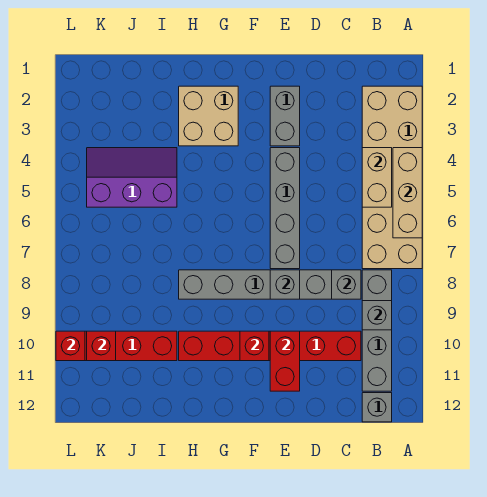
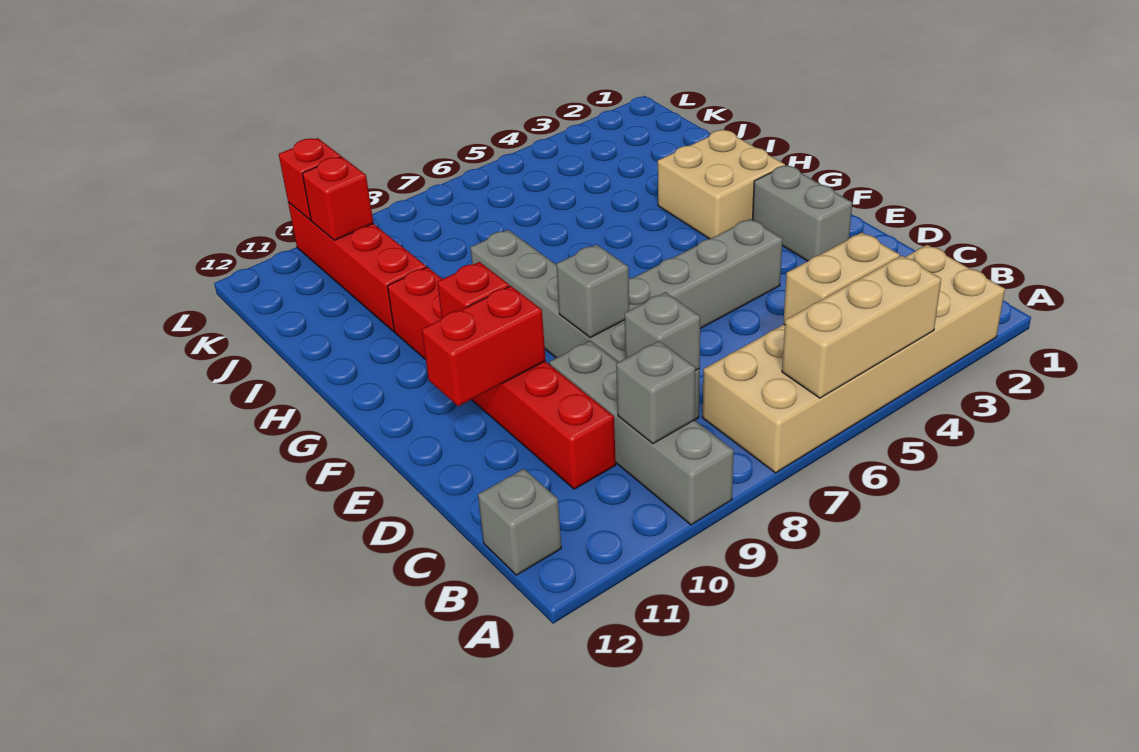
grey 1x4 brick [362,270,392,391] -> grey 1x4 brick turned to [549,341,734,525]
grey 1x2 brick [270,86,300,146] -> grey 1x2 brick turned to [753,165,852,261]
purple 2x3 slope [87,148,177,207] -> none

